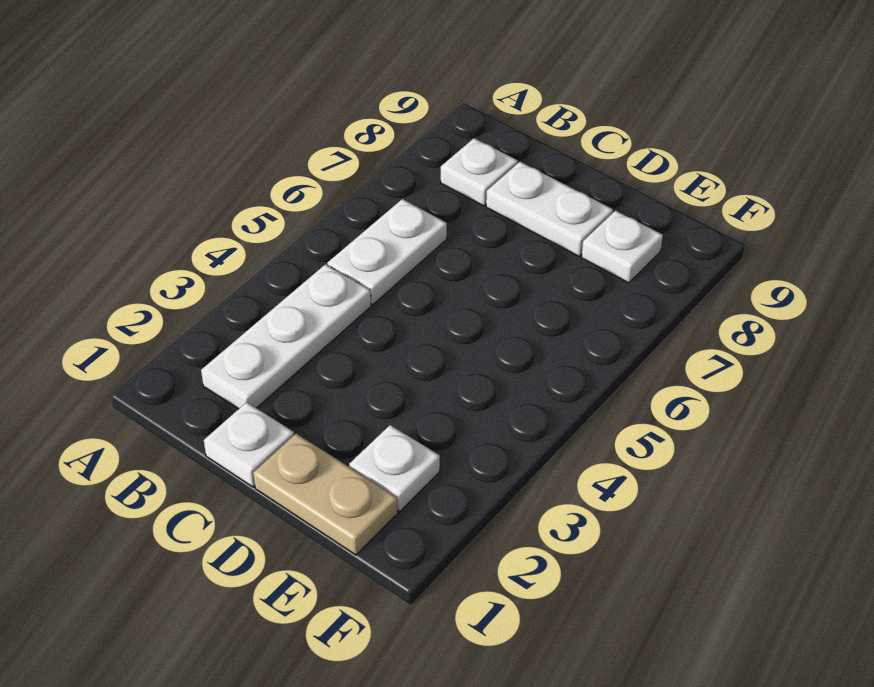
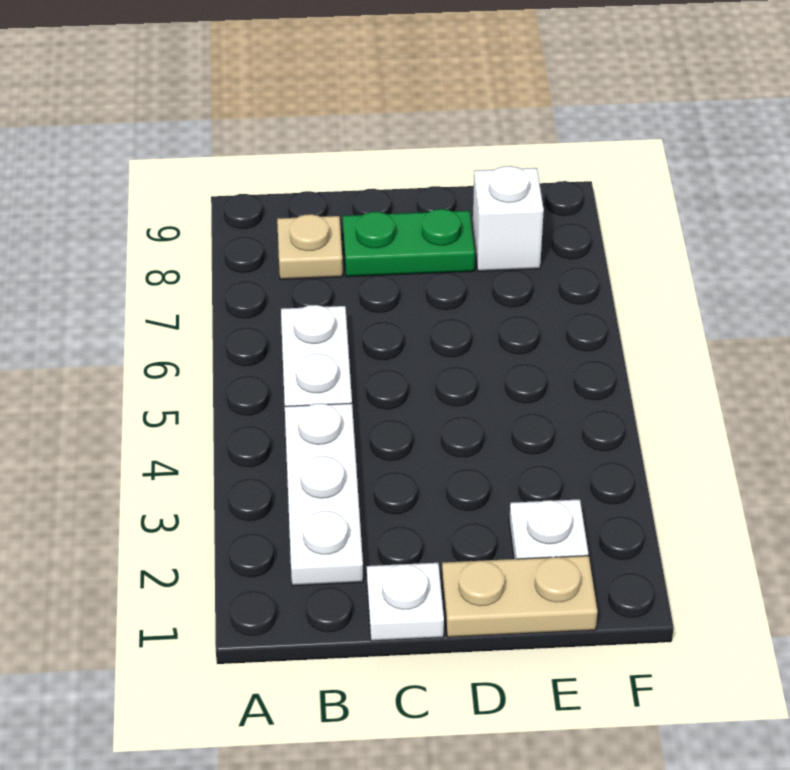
white 1x1 plate [441,138,518,206] -> tan 1x1 plate [277,214,343,279]
white 1x2 plate [486,162,613,256] -> green 1x2 plate [343,209,475,277]
white 1x1 plate [582,211,663,283] -> white 1x1 brick [472,166,544,271]

